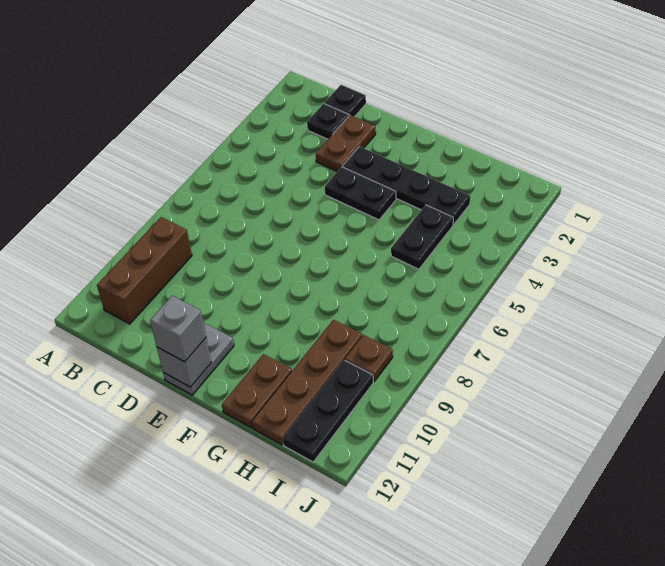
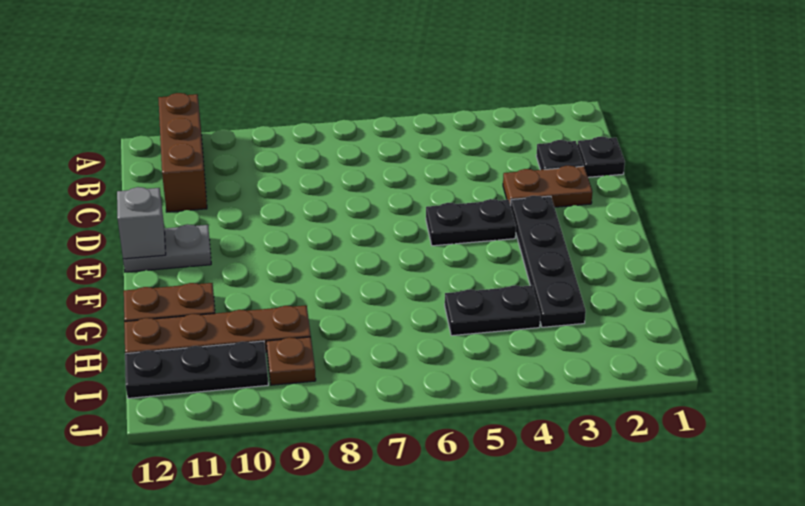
brown 1x3 brick [97,217,192,324] -> brown 1x3 brick turned to [158,93,207,212]
black 1x2 plate [325,167,396,220] -> black 1x2 plate turned to [426,199,516,246]
grey 1x1 brick [150,296,206,362] -> none

